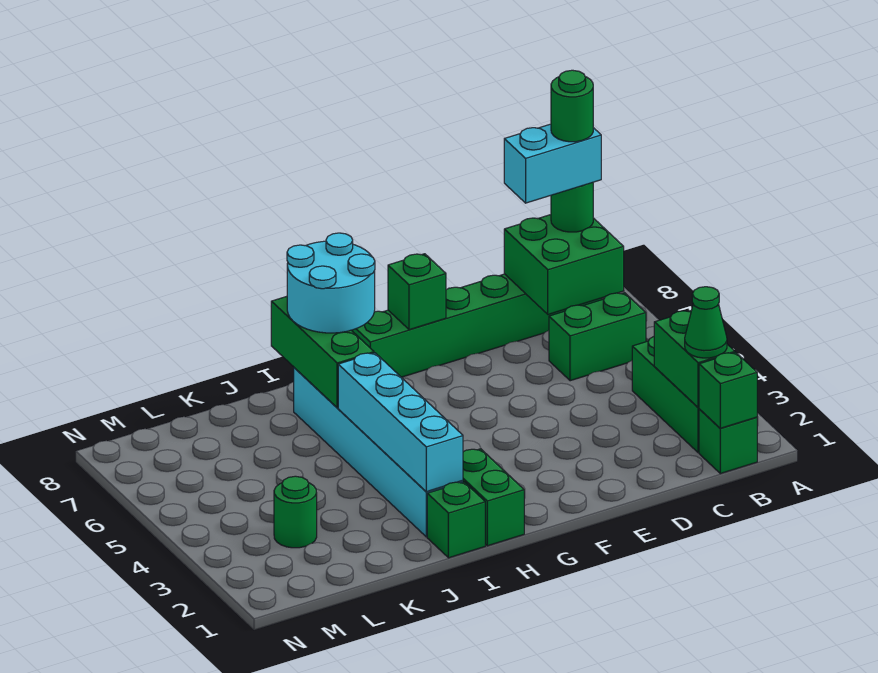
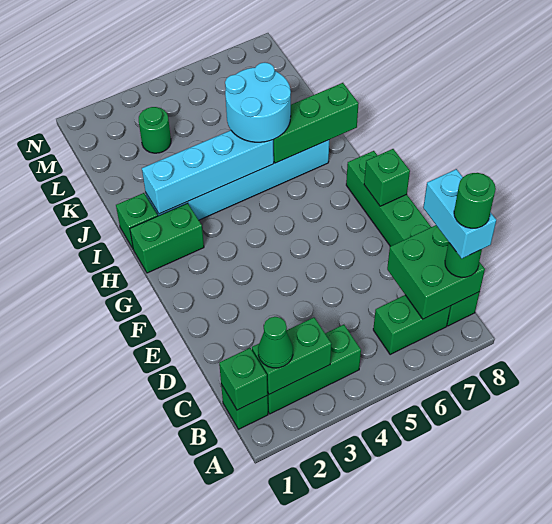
green 1x2 brick [549,293,646,381] -> green 1x2 brick turned to [373,295,451,355]
cyan 2x2 round brick [287,233,375,333] -> cyan 2x2 round brick moved to [225,63,291,142]

